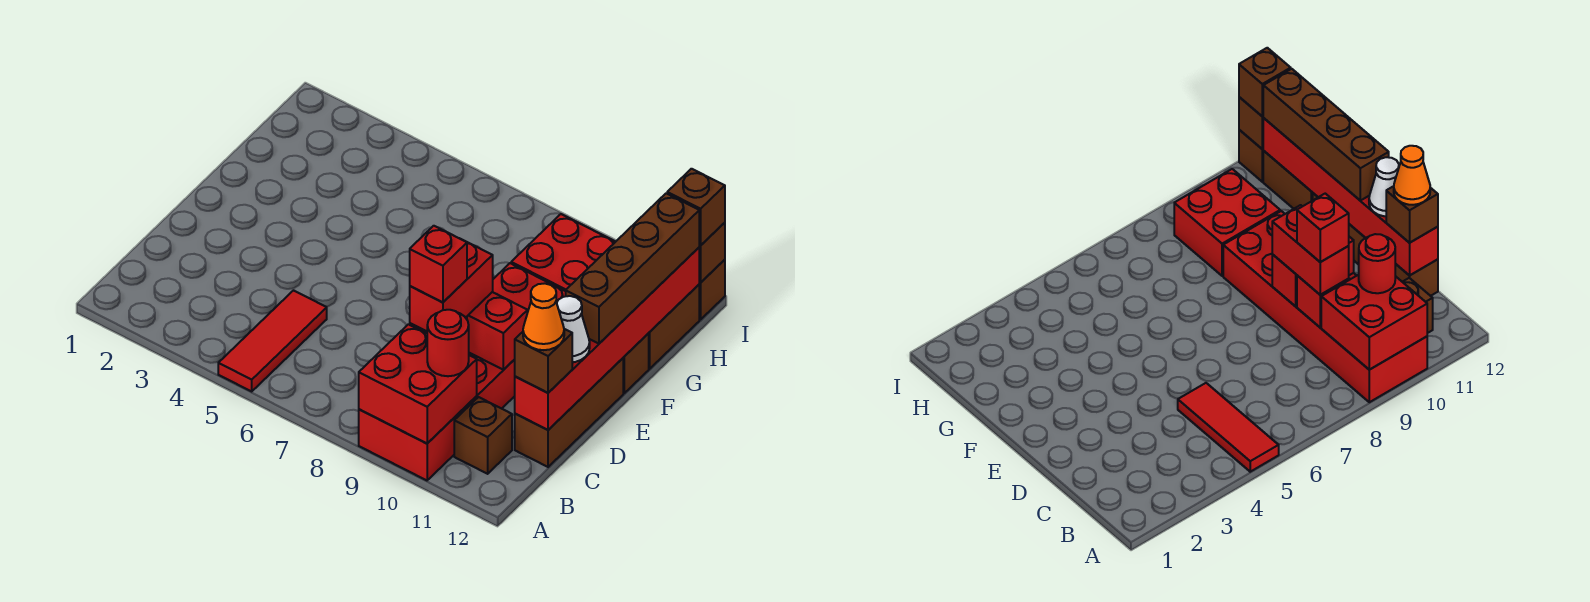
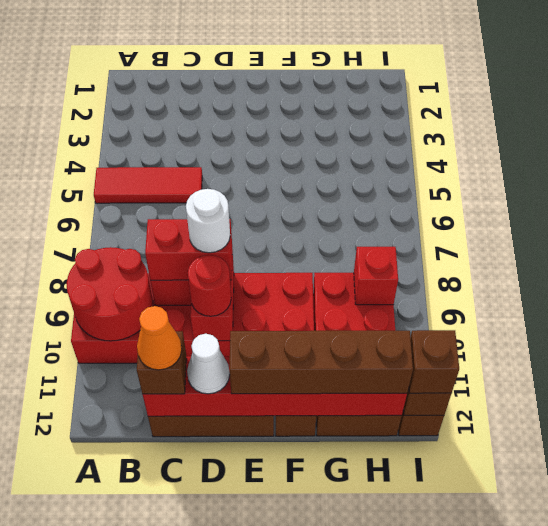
red 2x2 brick [359,324,477,443] -> red 2x2 round brick [67,247,153,341]
red 1x1 round brick [427,310,469,376] -> red 1x1 round brick moved to [188,255,231,316]
brown 1x1 brick [454,397,512,474] -> none
red 1x1 brick [410,226,467,302] -> red 1x1 brick moved to [354,247,398,305]
none -> white 1x1 round brick [186,189,230,253]

